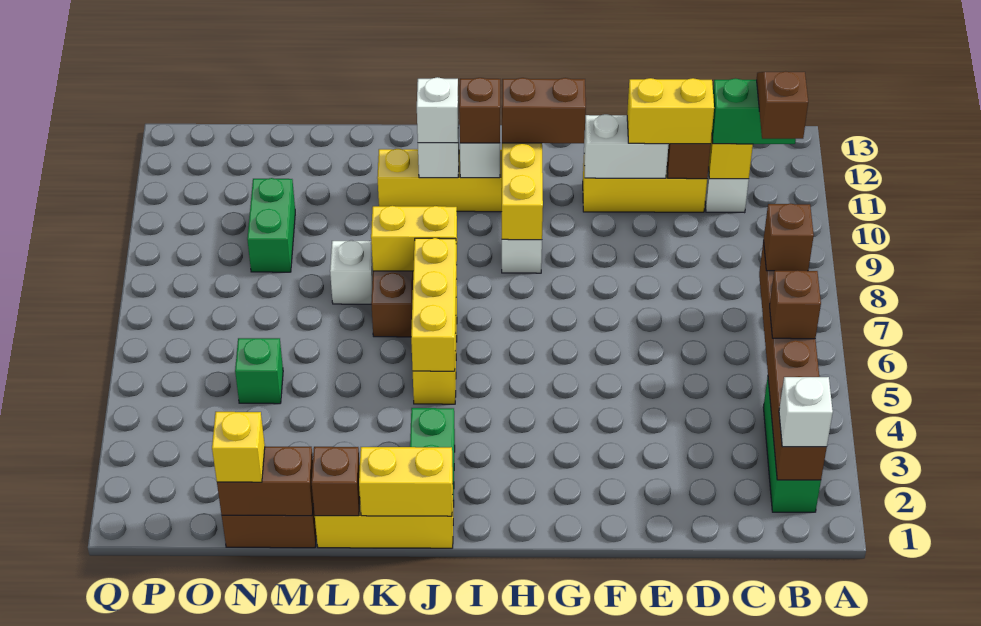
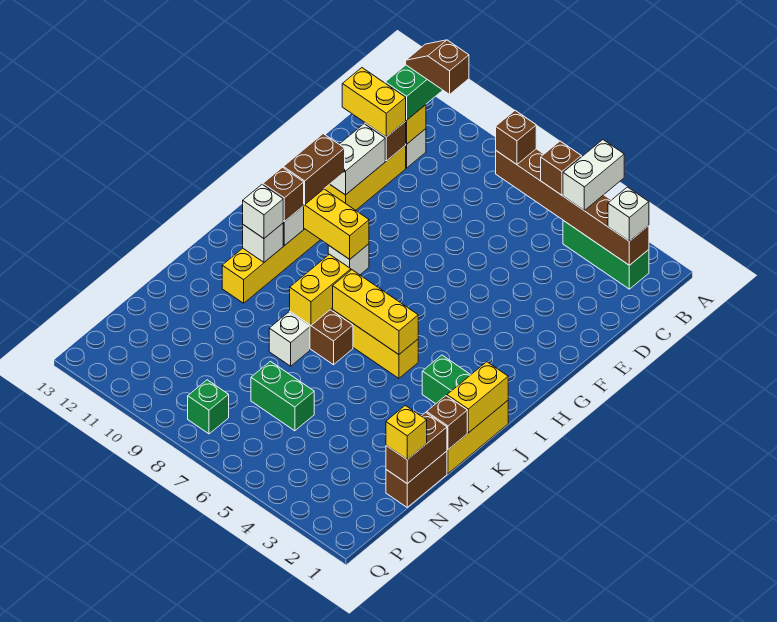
none -> white 1x2 brick [563,140,624,211]
yellow 1x2 brick [627,78,714,144] -> yellow 1x2 brick turned to [342,68,406,137]
green 1x1 brick [235,338,283,404] -> green 1x1 brick moved to [188,380,229,434]
green 1x2 brick [247,178,295,272] -> green 1x2 brick moved to [251,361,314,431]

